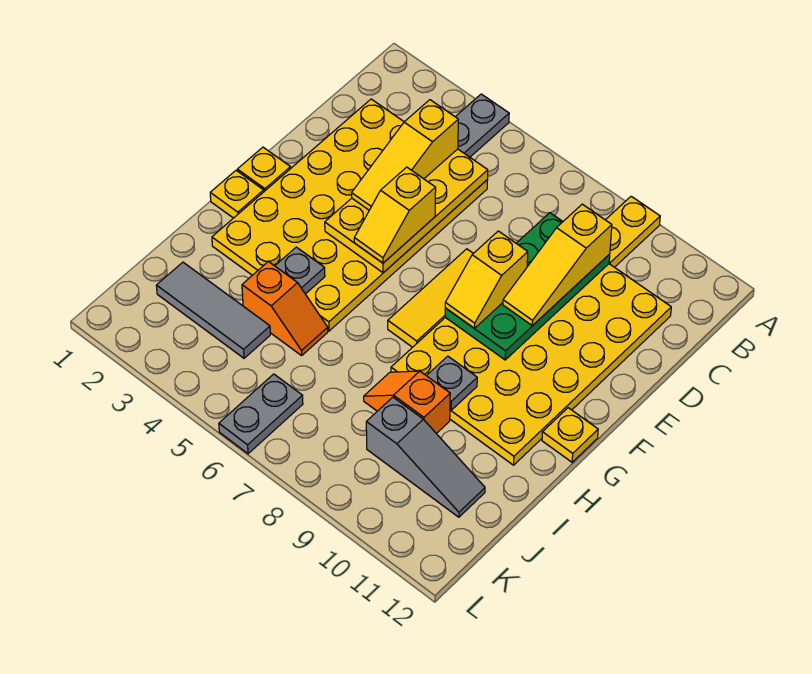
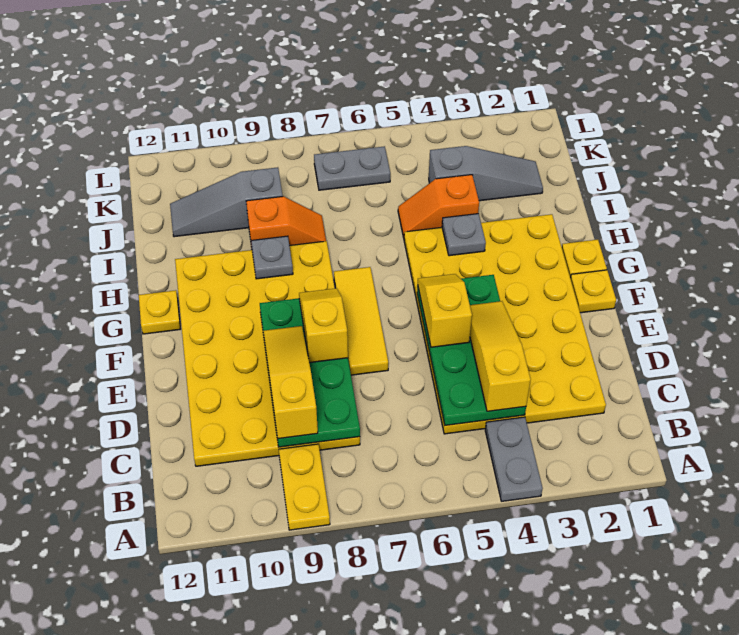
yellow 2x4 plate [325,149,488,273] -> green 2x4 plate [417,275,526,425]
grey 1x3 tile [156,262,270,358] -> grey 1x3 slope [429,146,543,201]
grey 1x2 plate [219,374,303,454] -> grey 1x2 plate turned to [314,146,390,190]

